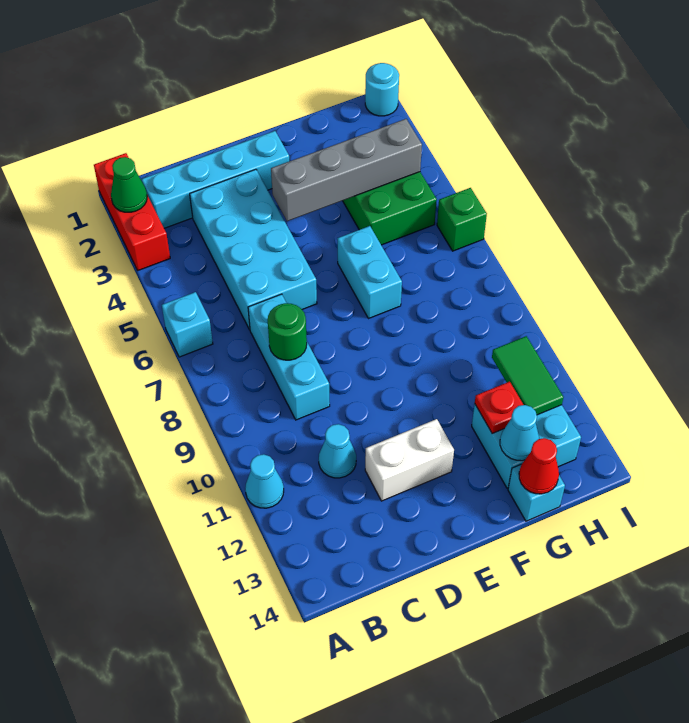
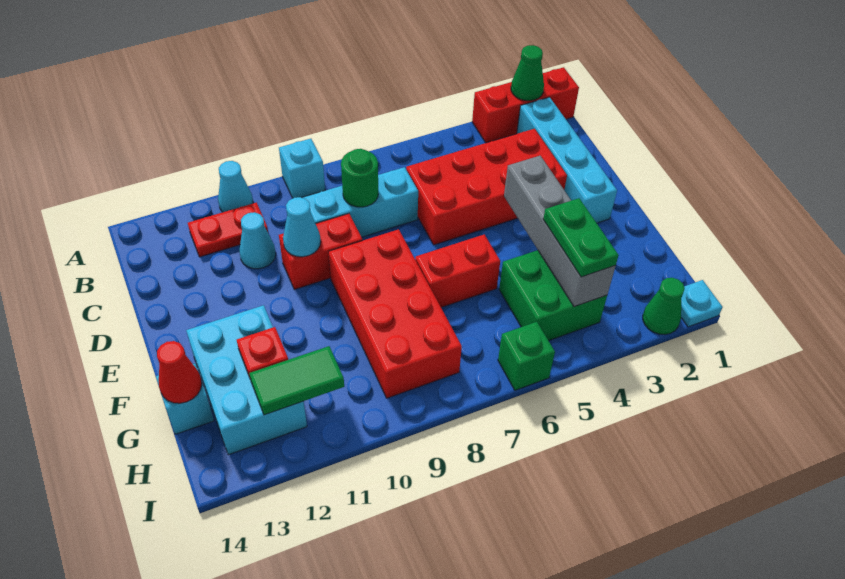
cyan 1x1 brick [162,292,213,357] -> cyan 1x1 brick moved to [279,139,325,198]
none -> red 1x2 plate [188,203,268,257]
cyan 2x4 brick [190,169,317,330] -> red 2x4 brick [406,129,567,245]
none -> red 1x2 brick [279,214,362,289]
white 1x2 brick [365,419,454,501] -> none
none -> red 2x4 brick [328,229,462,398]
cyan 1x2 brick [337,226,402,319] -> red 1x2 brick [415,235,500,307]
none -> green 1x2 plate [543,198,619,277]
cyan 2x2 brick [472,404,581,488] -> cyan 2x3 brick [186,305,307,455]
cyan 1x1 cone [500,405,539,461] -> cyan 1x1 cone moved to [283,197,321,257]
cyan 1x1 round brick [365,63,399,116] -> cyan 1x1 plate [681,280,723,327]
none -> green 1x1 cone [643,278,685,335]

